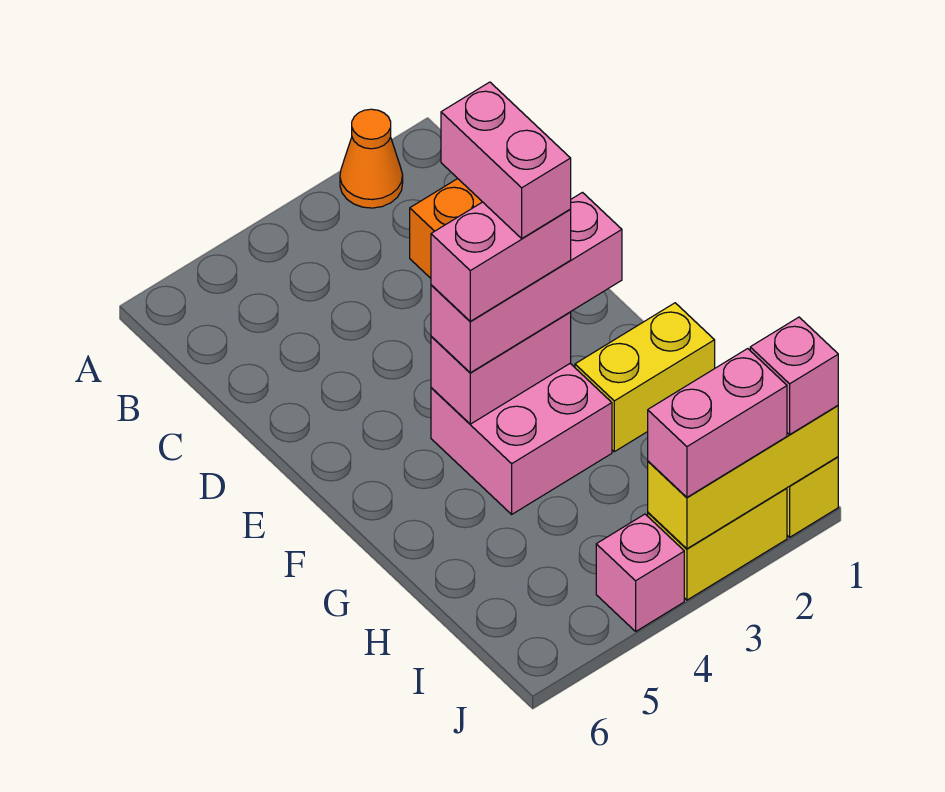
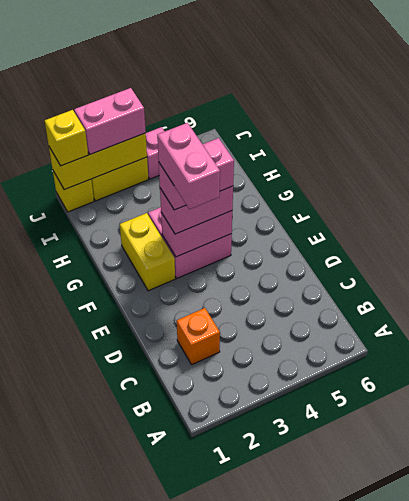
orange 1x1 cone [340,109,403,208] -> none
pink 1x3 brick [431,193,622,373] -> pink 1x2 brick [160,186,233,234]
yellow 1x2 brick [575,303,715,452] -> yellow 1x2 brick turned to [120,213,175,291]
pink 1x1 brick [750,317,838,435] -> yellow 1x1 brick [45,110,88,166]

